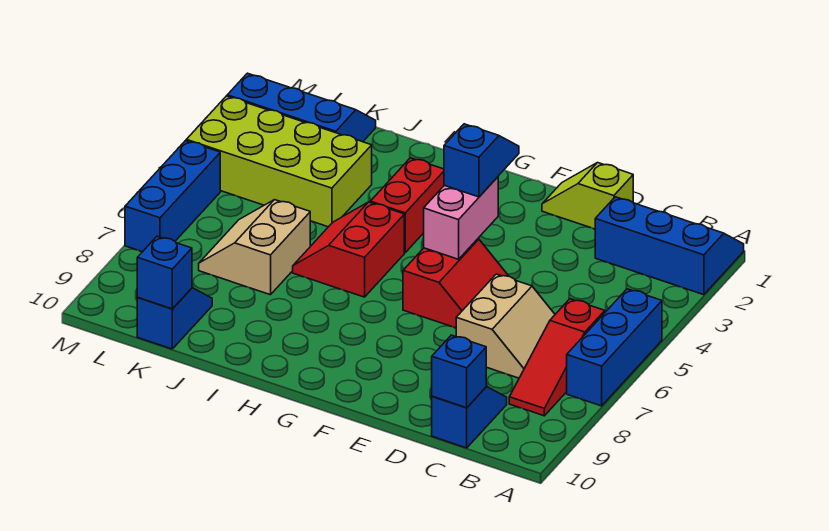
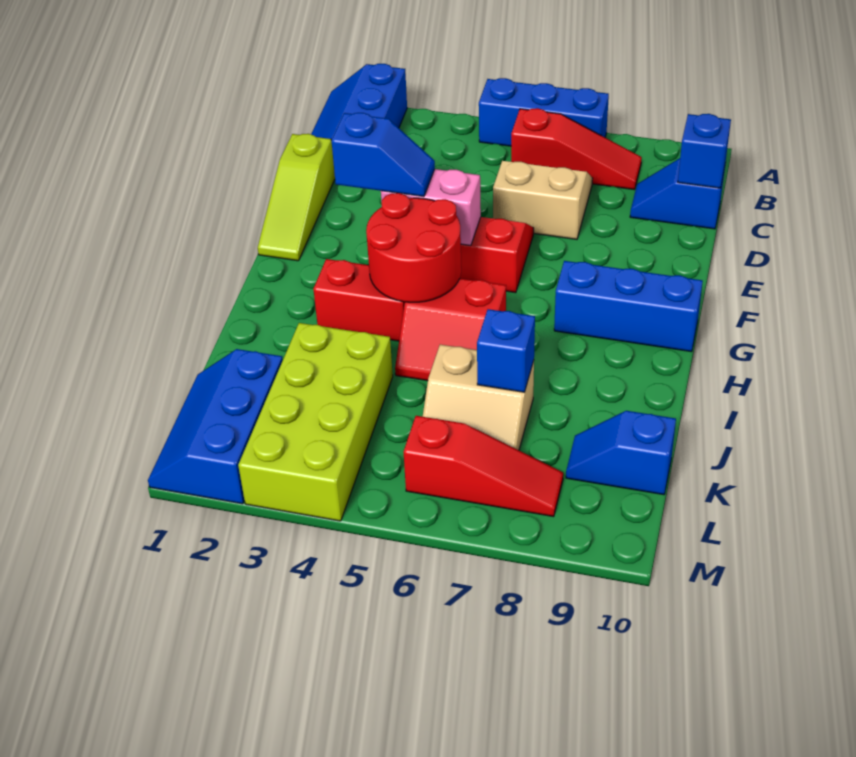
lime 1x2 slope [542,163,633,229] -> lime 1x3 slope [258,134,335,261]
blue 1x2 slope [444,124,519,197] -> blue 1x2 slope turned to [332,113,435,197]
none -> red 2x2 round brick [366,193,461,302]
blue 1x1 brick [137,236,192,309] -> blue 1x1 brick moved to [477,309,535,392]
none -> red 1x3 slope [404,416,563,517]
blue 1x3 brick [125,141,220,252] -> blue 1x3 brick moved to [554,261,703,352]

